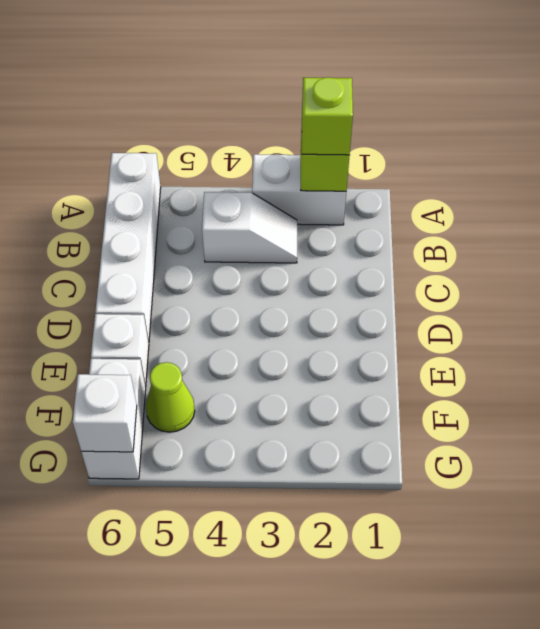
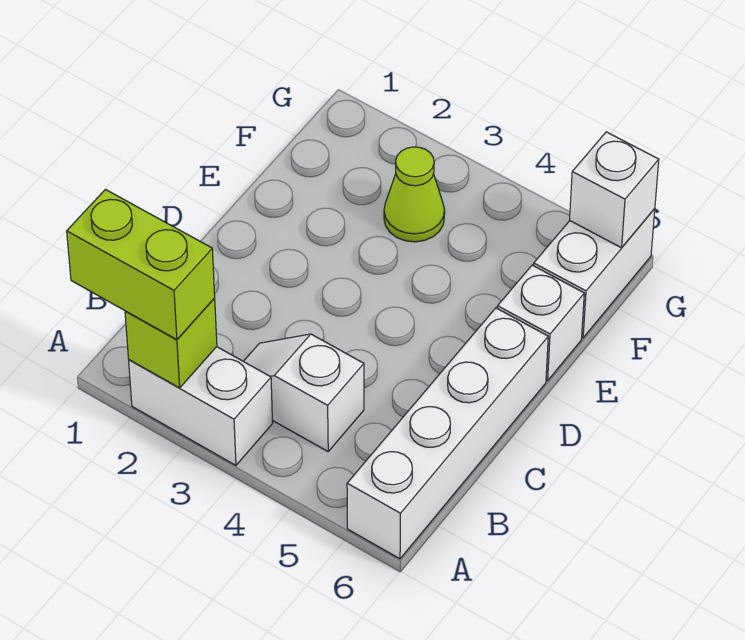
lime 1x1 brick [302,77,353,155] -> lime 1x2 brick [67,190,215,340]
lime 1x1 cone [146,362,195,432] -> lime 1x1 cone moved to [384,147,445,242]

